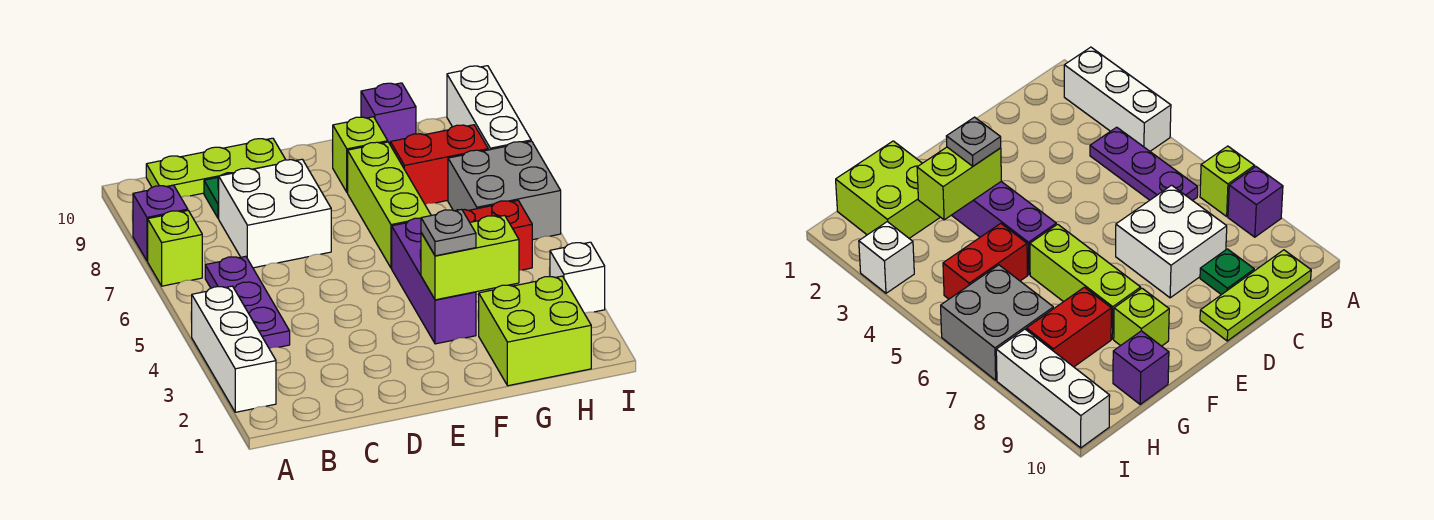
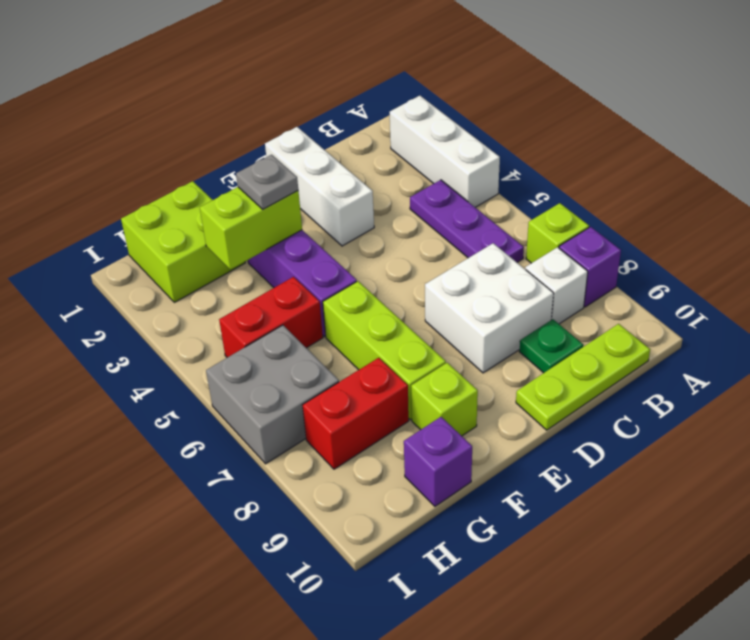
white 1x1 brick [550,242,605,313] -> white 1x1 brick moved to [525,247,588,324]
white 1x3 brick [447,66,531,150] -> white 1x3 brick moved to [265,127,374,246]

